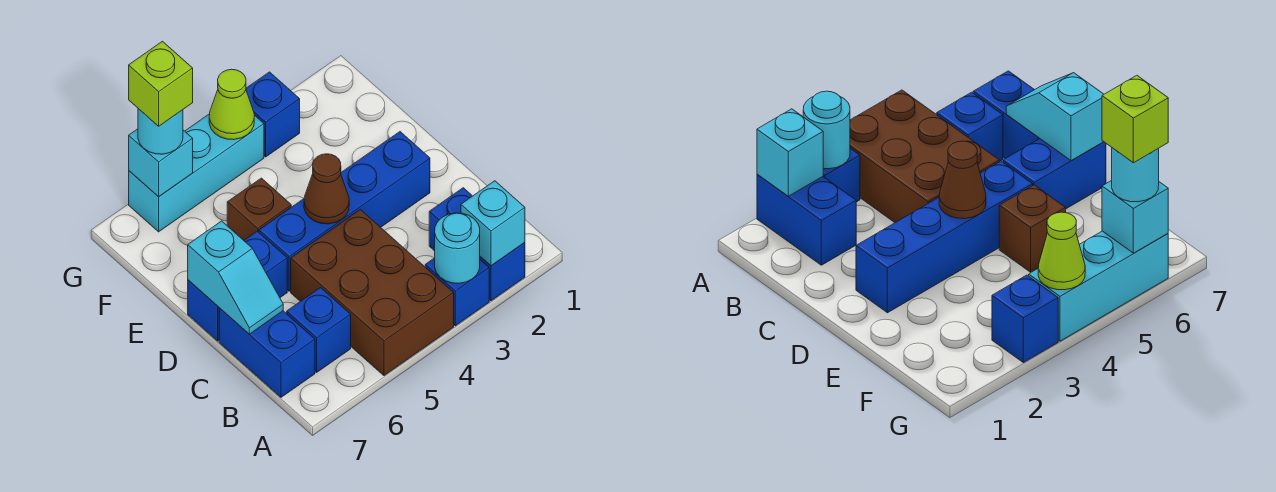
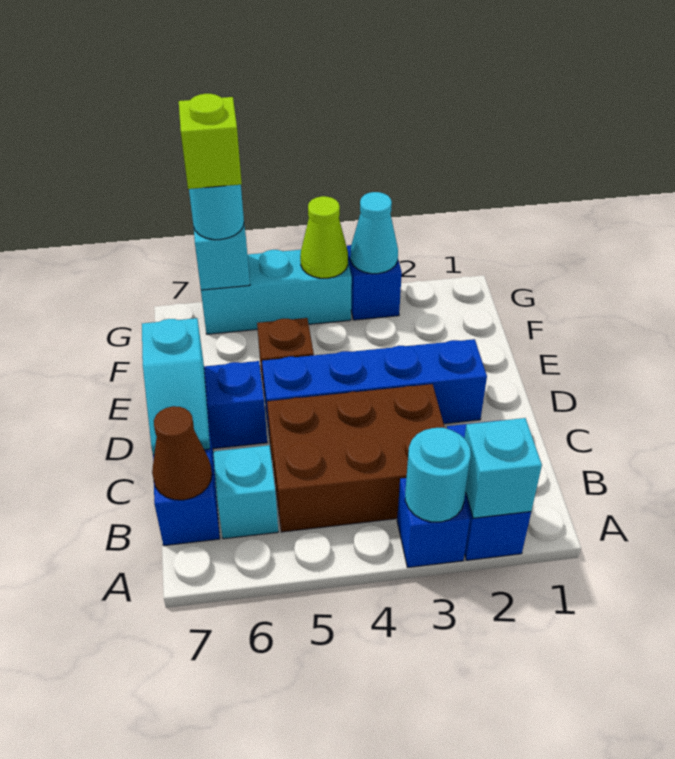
brown 2x3 brick [291,210,454,376] -> brown 2x3 brick turned to [267,384,445,532]
blue 1x1 brick [287,288,351,372] -> cyan 1x1 brick [213,445,278,539]
brown 1x1 cone [304,154,349,224] -> brown 1x1 cone moved to [152,406,212,500]
none -> cyan 1x1 cone [350,192,398,274]

